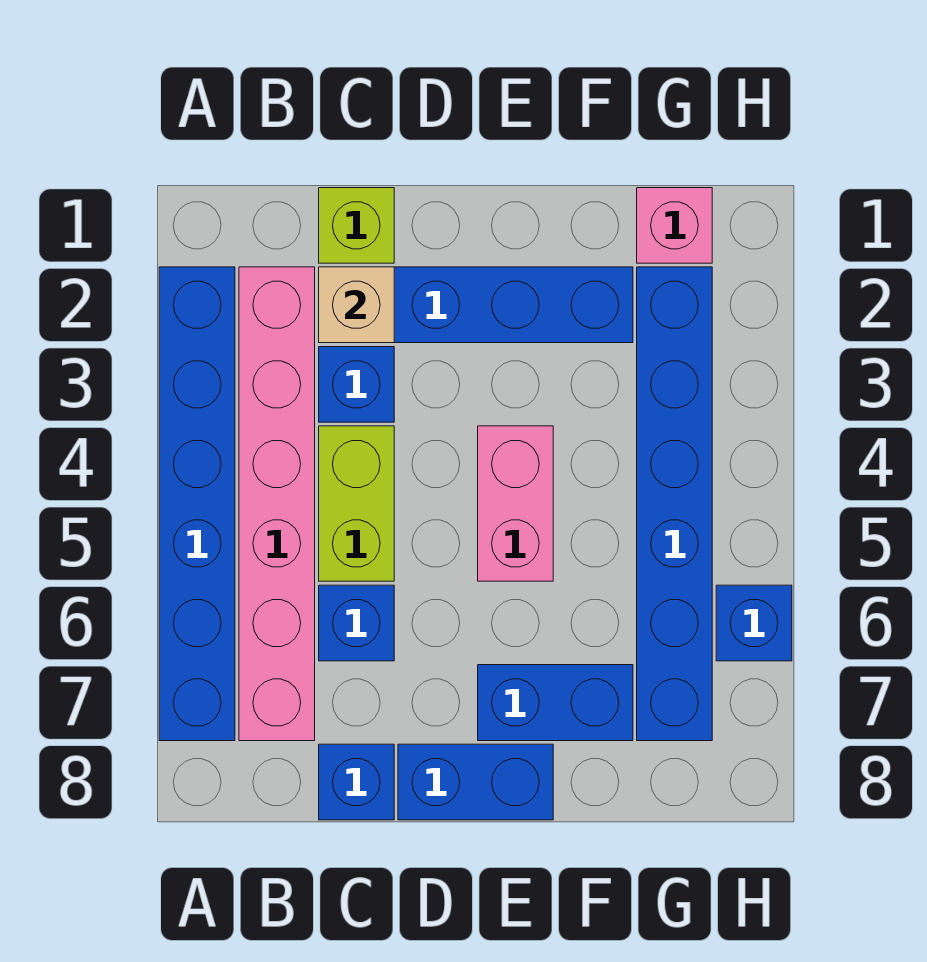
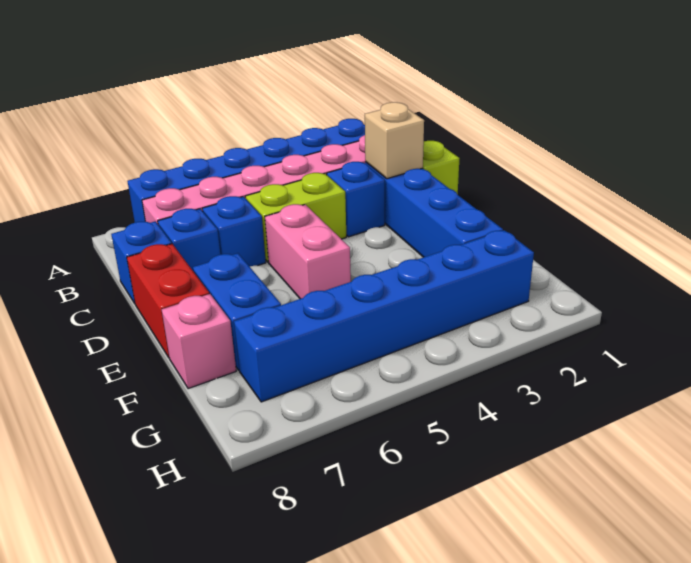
blue 1x2 brick [398,744,553,820] -> red 1x2 brick [127,244,209,358]
pink 1x2 brick [478,426,553,581] -> pink 1x2 brick turned to [265,204,351,299]
pink 1x1 brick [637,188,712,263] -> pink 1x1 brick moved to [162,294,236,389]
blue 1x1 brick [716,585,792,661] -> blue 1x1 brick moved to [158,209,221,270]

